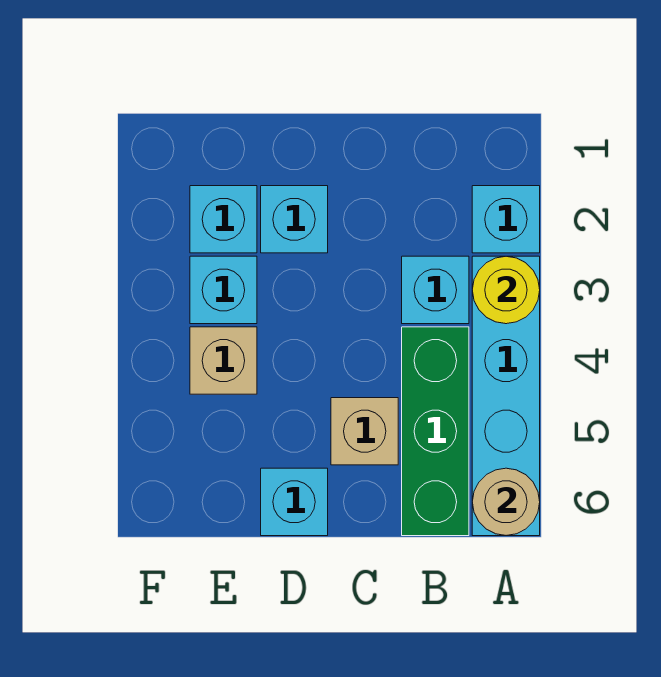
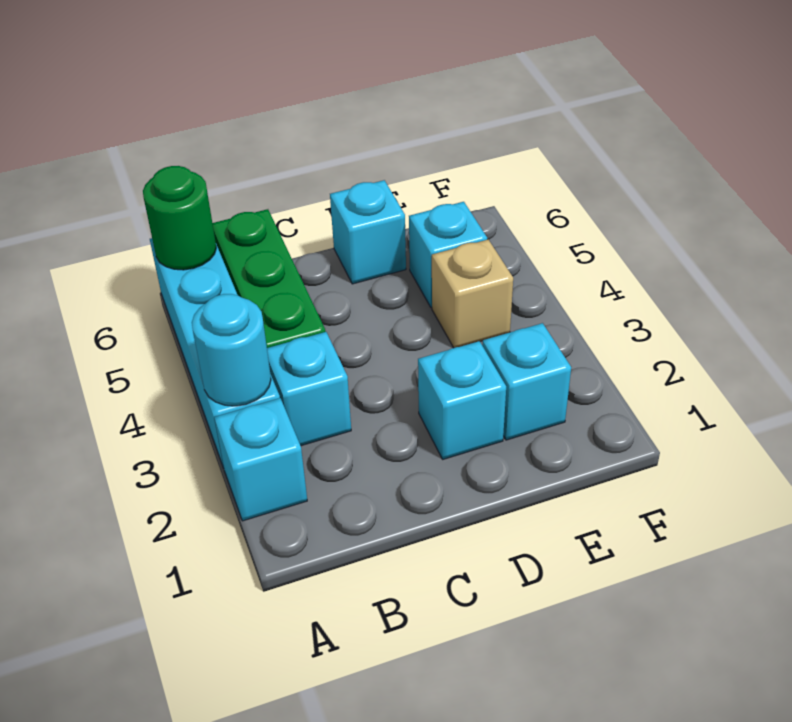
yellow 1x1 round brick [472,256,540,324] -> cyan 1x1 round brick [192,294,271,406]
tan 1x1 round brick [472,468,540,536] -> green 1x1 round brick [143,166,216,270]
tan 1x1 brick [331,398,398,465] -> none
cyan 1x1 brick [190,256,257,324] -> cyan 1x1 brick moved to [409,202,487,307]

